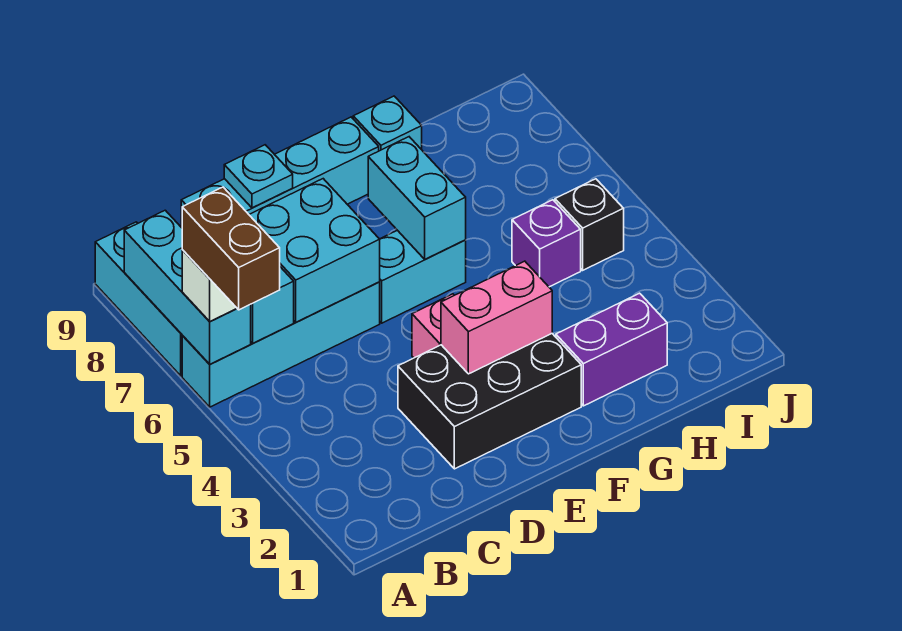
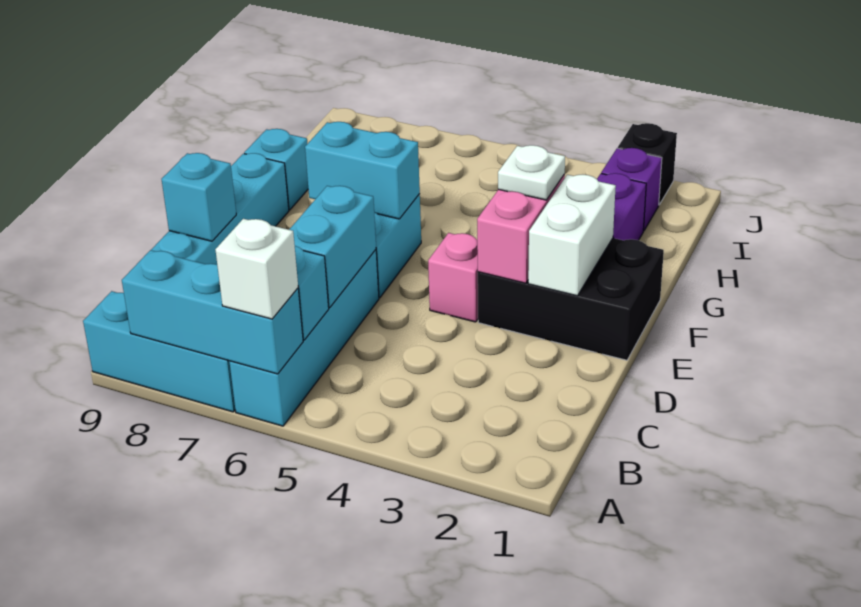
brown 1x2 brick [182,187,280,310] -> none
cyan 2x2 brick [249,179,380,322] -> cyan 1x2 brick [289,186,376,308]
black 2x3 brick [398,334,581,469] -> black 2x3 brick turned to [478,238,664,360]
cyan 1x1 plate [224,145,293,208] -> cyan 1x1 brick [162,153,236,241]
none -> white 1x2 brick [528,174,616,296]
none -> white 1x1 plate [498,145,565,200]
purple 1x1 brick [512,200,581,287] -> purple 1x1 brick moved to [601,148,662,231]
black 1x1 brick [555,179,624,270] -> black 1x1 brick moved to [618,123,677,205]

